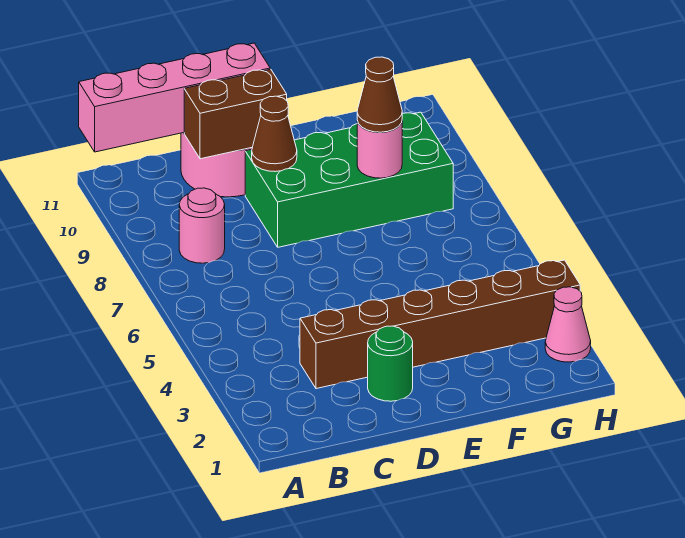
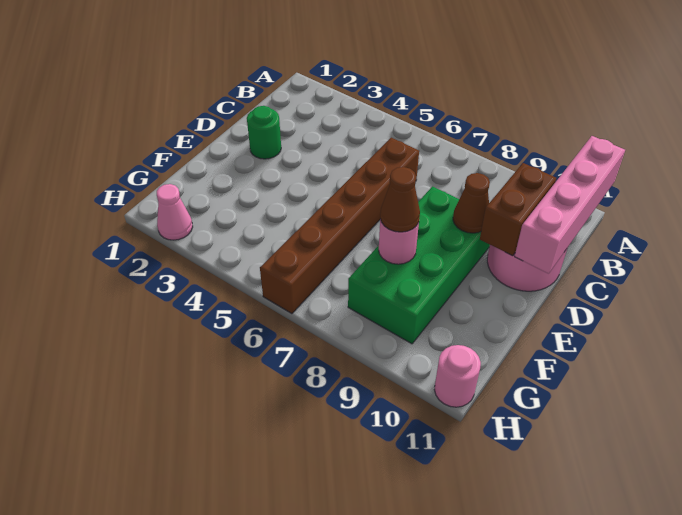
pink 1x1 round brick [179,188,225,263] -> pink 1x1 round brick moved to [434,345,481,407]
brown 1x6 brick [300,260,580,389] -> brown 1x6 brick moved to [260,138,419,314]

